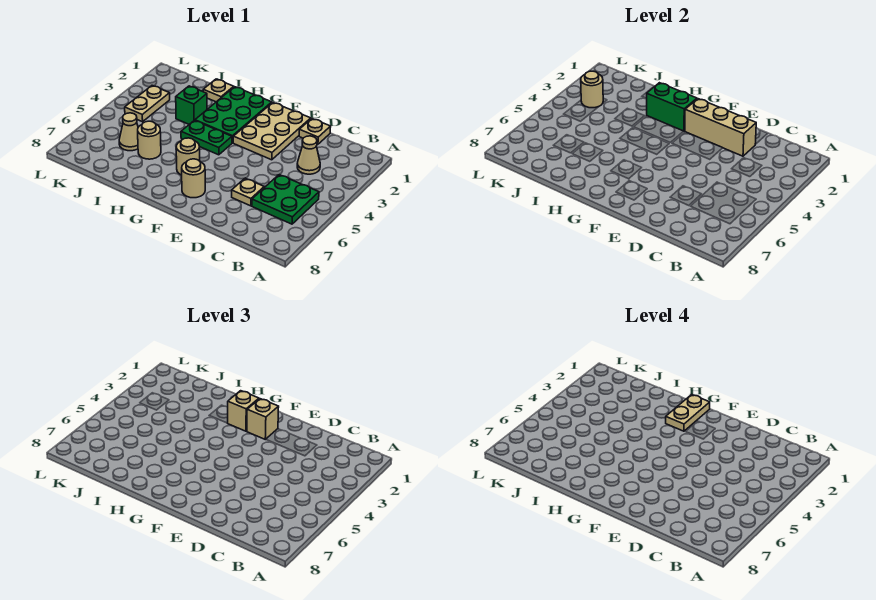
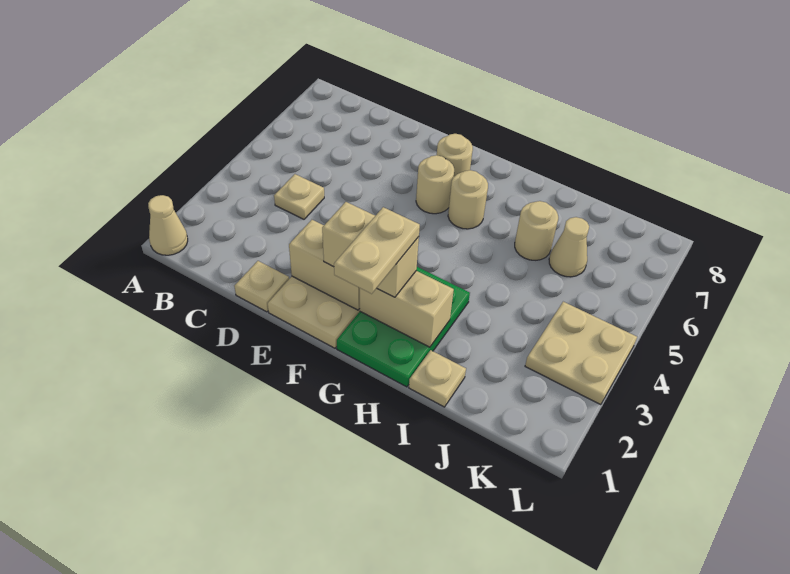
green 2x2 plate [252,175,319,224] -> none
tan 1x1 cone [297,136,320,174] -> tan 1x1 cone moved to [148,195,188,255]
tan 1x3 brick [685,99,756,156] -> tan 1x2 brick [289,220,360,310]
tan 1x1 plate [232,178,264,206] -> tan 1x1 plate moved to [274,174,324,219]
green 1x2 brick [647,83,697,131] -> tan 1x2 brick [360,271,454,347]
green 1x2 plate [181,120,232,155] -> none
green 1x1 brick [176,86,207,124] -> none
tan 1x2 plate [125,86,170,122] -> tan 2x2 plate [525,302,637,405]
tan 1x1 round brick [581,71,603,108] -> tan 1x1 round brick moved to [416,155,454,214]

